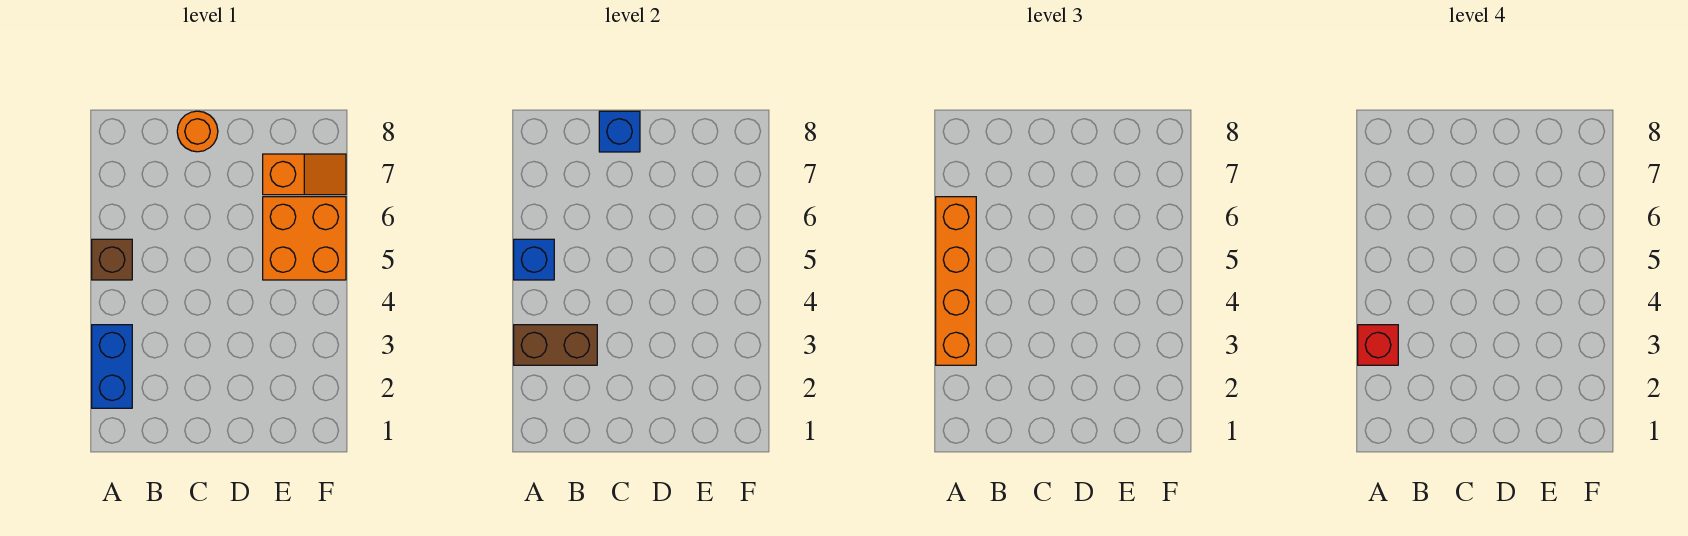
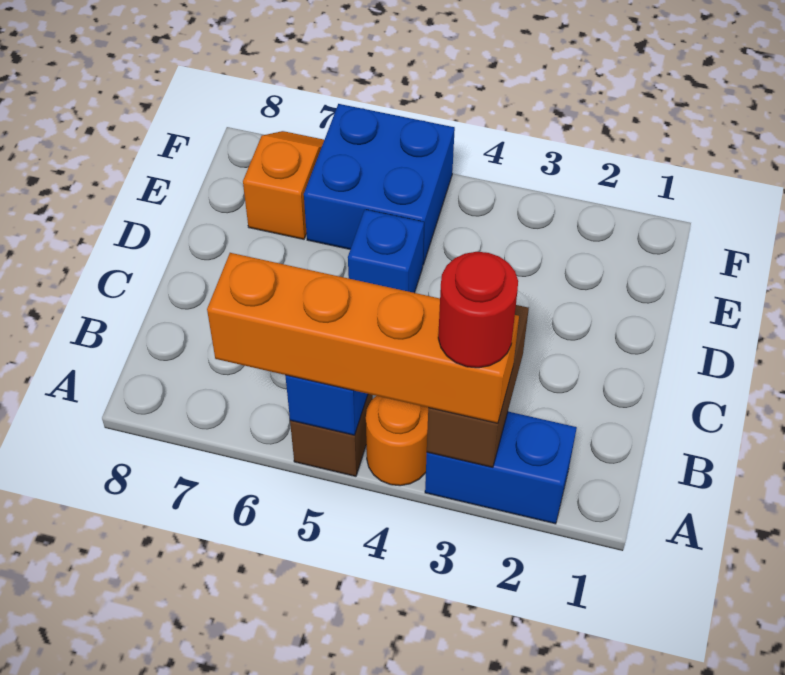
red 1x1 brick [1358,325,1398,365] -> red 1x1 round brick [438,252,518,368]
orange 1x1 round brick [177,111,218,152] -> orange 1x1 round brick moved to [366,396,428,486]
blue 1x1 brick [599,111,640,152] -> blue 1x1 brick moved to [348,210,424,293]
orange 2x2 brick [263,197,346,280] -> blue 2x2 brick [304,104,455,265]

